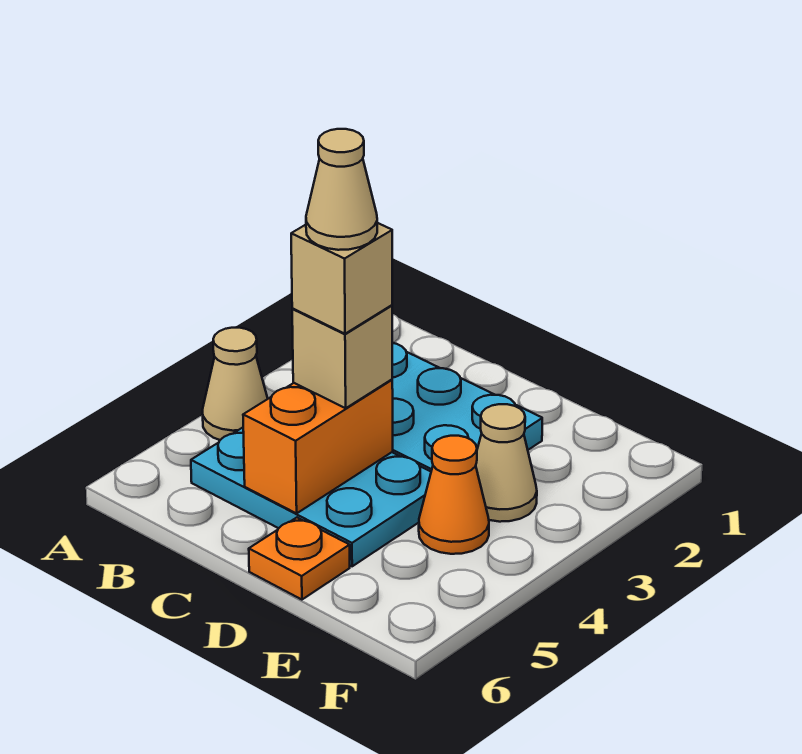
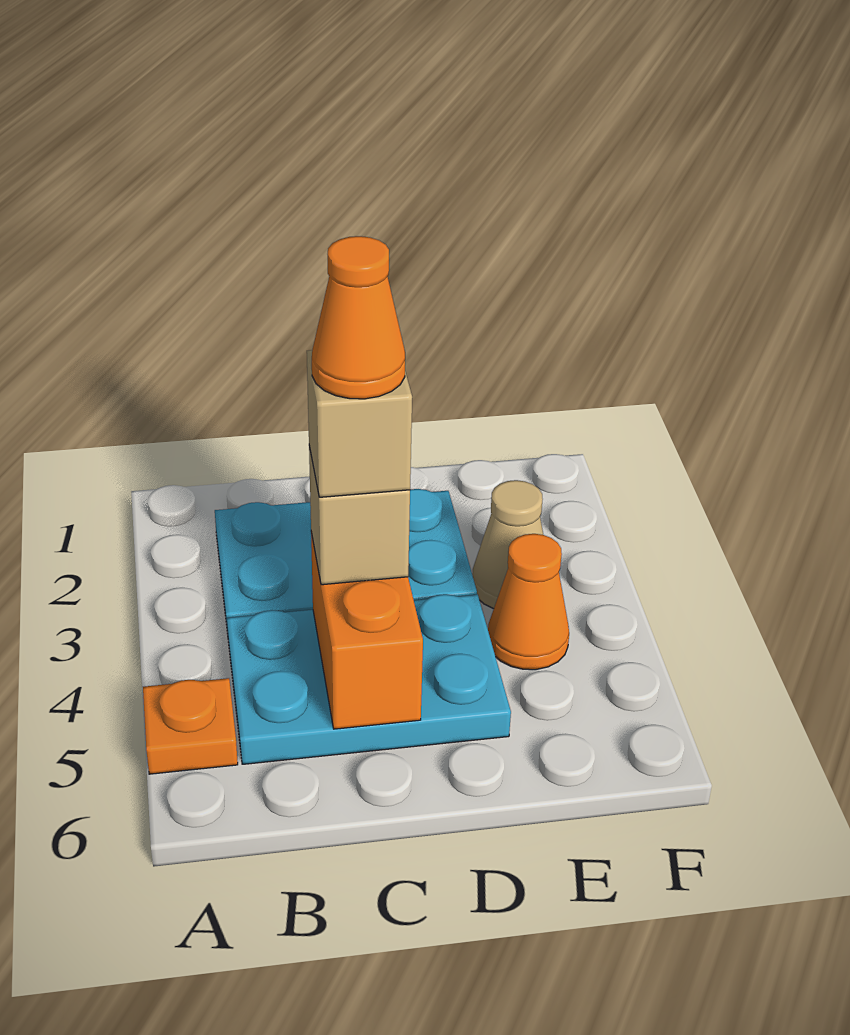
tan 1x1 cone [203,328,268,440] -> none
tan 1x1 cone [306,129,377,250] -> orange 1x1 cone [312,236,405,399]
orange 1x1 plate [249,518,350,600] -> orange 1x1 plate moved to [143,678,238,774]

